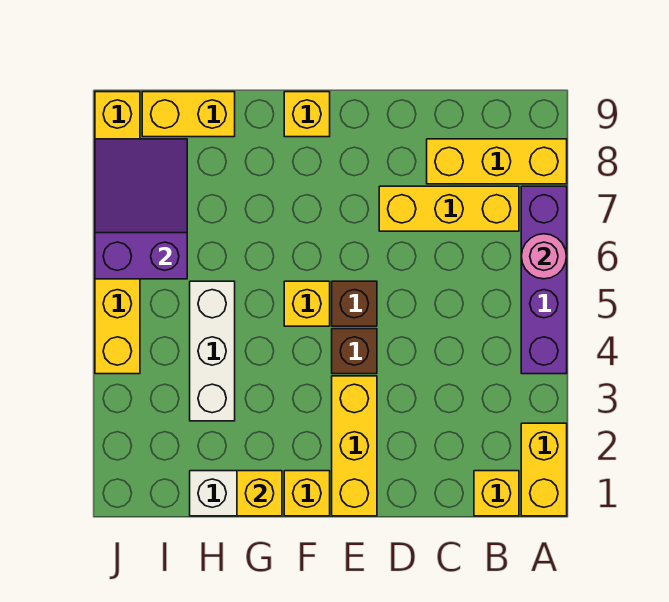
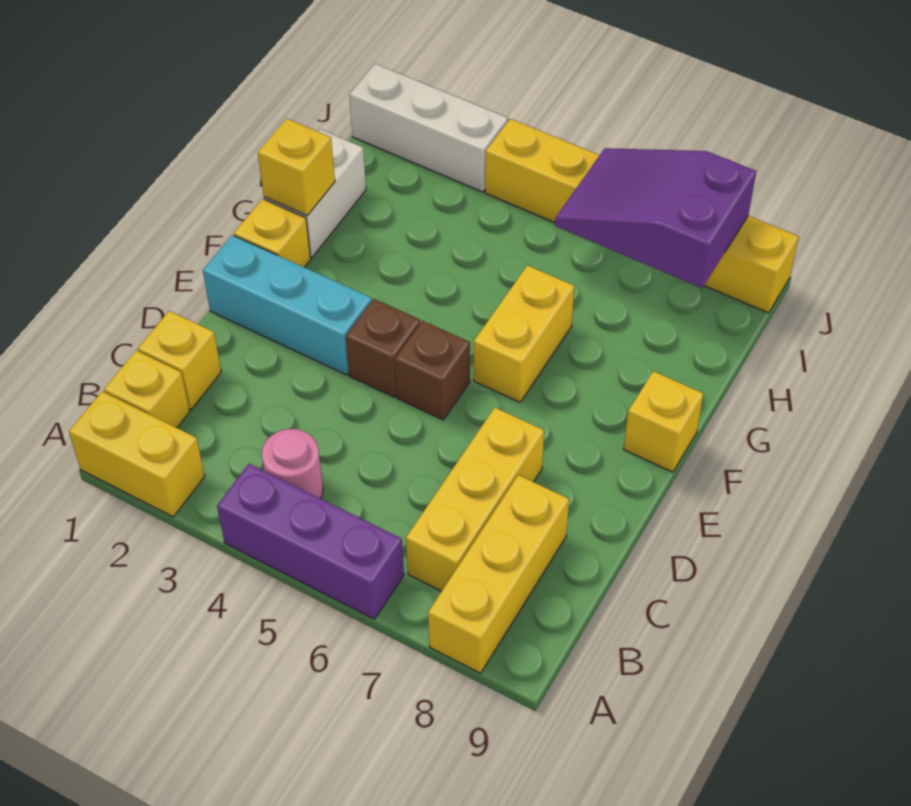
purple 1x4 brick [521,186,567,374] -> purple 1x3 brick [217,464,404,619]
pink 1x1 round brick [521,234,566,279] -> pink 1x1 round brick moved to [262,429,323,499]
yellow 1x3 brick [332,376,377,516] -> cyan 1x3 brick [203,235,372,375]
yellow 1x1 brick [284,281,330,326] -> yellow 1x1 brick moved to [138,311,221,409]
white 1x3 brick [190,281,235,421] -> white 1x3 brick moved to [349,64,508,192]
yellow 1x2 brick [142,92,235,137] -> yellow 1x2 brick moved to [474,265,574,402]
purple 2x3 slope [95,139,187,279] -> purple 2x3 slope turned to [555,148,756,288]

